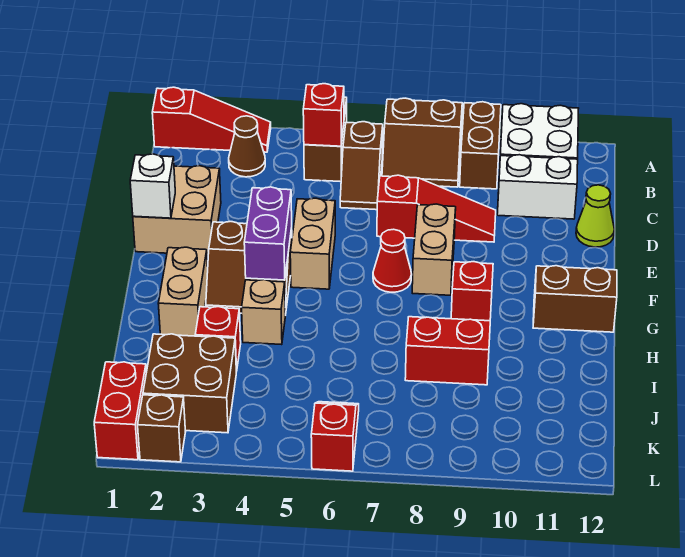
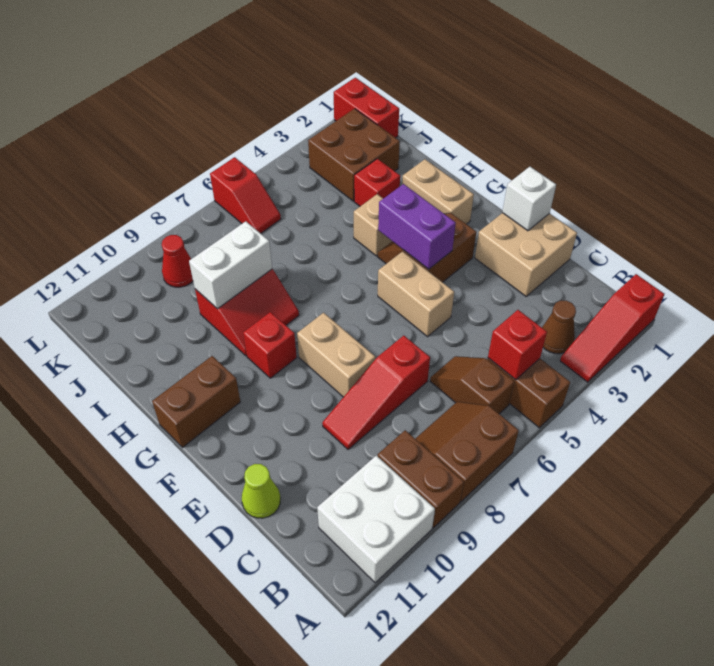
white 1x2 brick [497,155,578,219] -> white 1x2 brick moved to [189,221,272,309]
red 1x1 cone [373,229,412,292] -> red 1x1 cone moved to [162,235,193,287]
brown 1x1 brick [138,395,185,462] -> none

